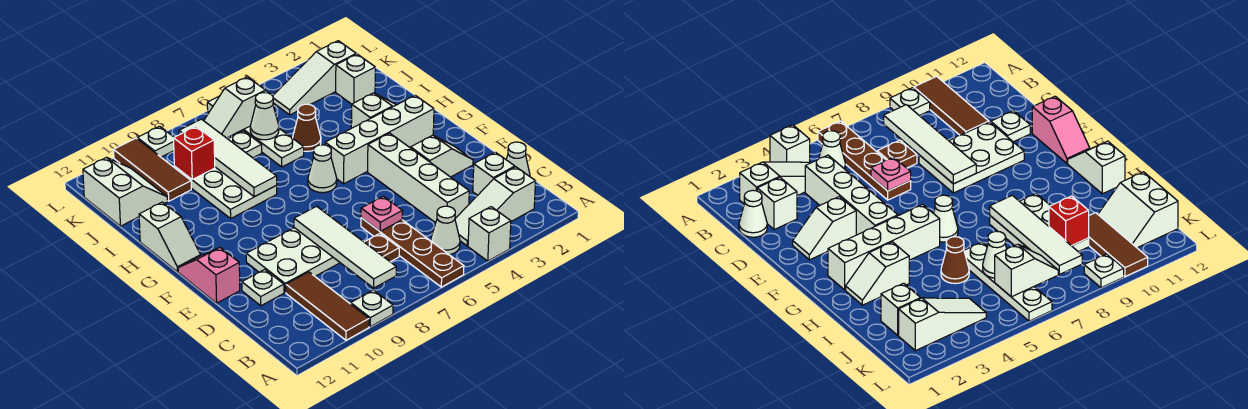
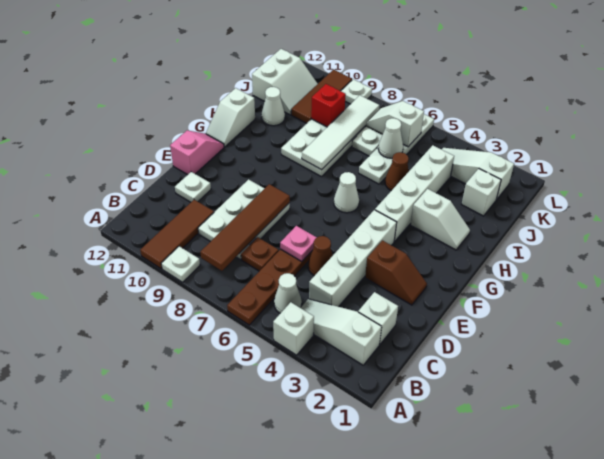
white 1x4 tile [294,206,396,288] -> brown 1x4 tile [200,184,290,271]
white 1x1 cone [506,142,530,176] -> white 1x1 cone moved to [262,87,285,126]
none -> brown 1x1 cone [308,236,333,276]
white 2x3 plate [246,228,340,293] -> white 2x3 plate turned to [198,179,290,259]
white 1x2 slope [411,135,473,177] -> brown 1x2 slope [365,240,427,305]
white 1x4 brick [325,95,434,184] -> white 1x4 brick turned to [375,145,454,241]

